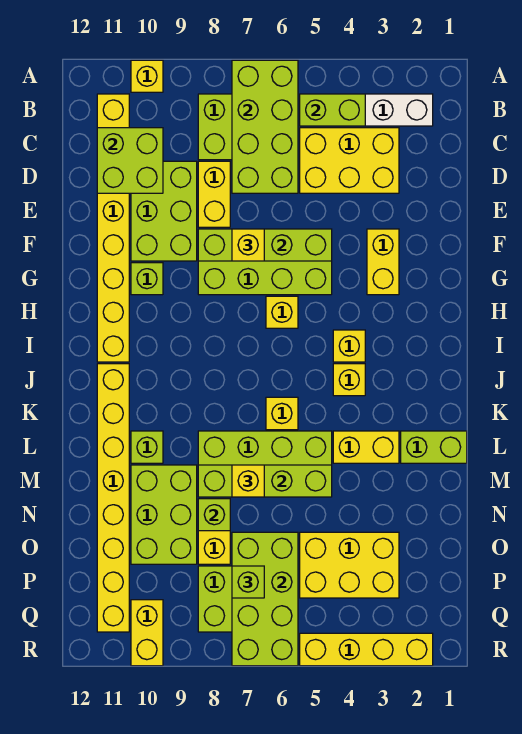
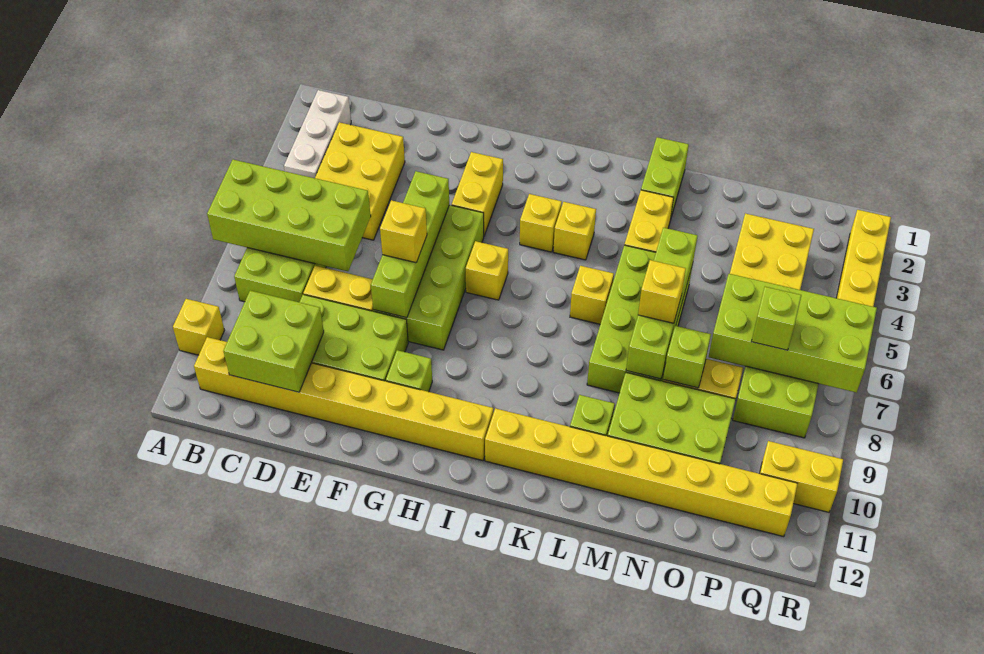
lime 1x2 brick [300,94,365,126] -> none
yellow 1x2 brick [367,229,399,295] -> yellow 1x2 brick turned to [452,152,503,236]

